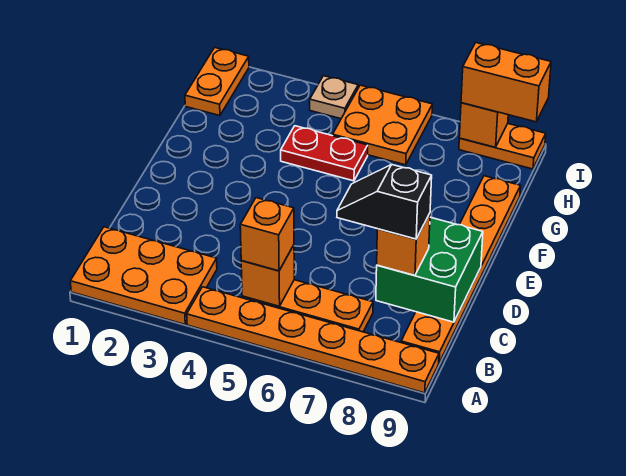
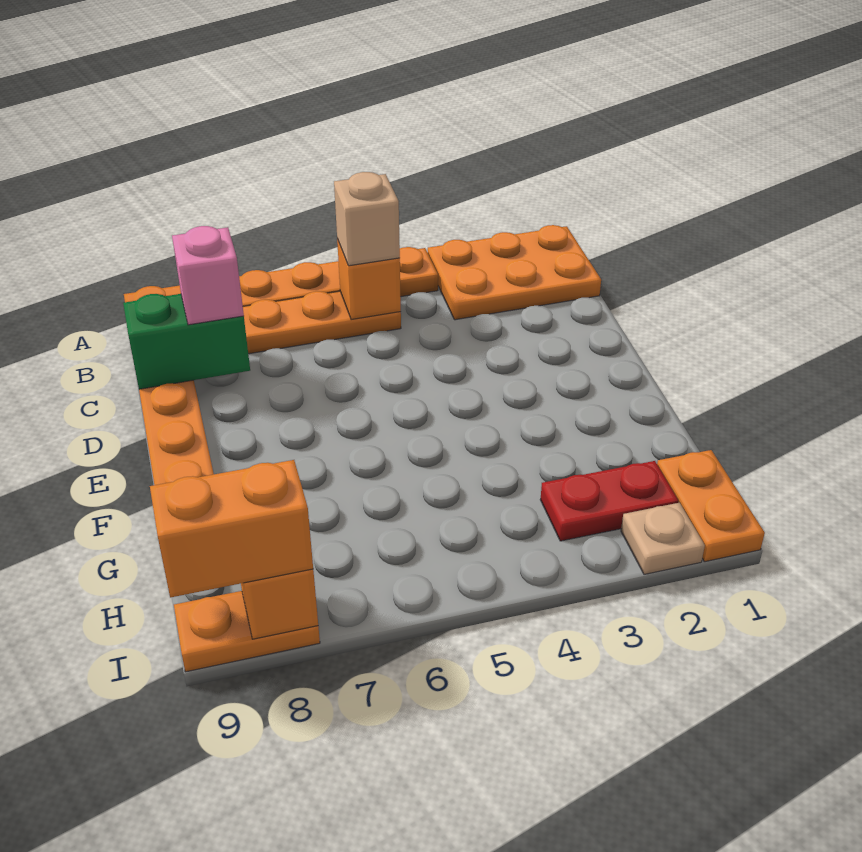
orange 1x1 brick [240,198,294,271] -> tan 1x1 brick [334,172,400,266]
black 1x2 slope [337,165,432,239] -> none
green 2x2 brick [376,217,483,322] -> green 1x2 brick [123,294,250,389]
orange 1x1 brick [377,213,430,276] -> pink 1x1 brick [172,226,244,325]
red 1x2 plate [281,126,368,181] -> red 1x2 plate moved to [540,461,678,541]
orange 2x2 plate [333,85,432,165] -> none
tan 1x1 plate [310,76,358,119] -> tan 1x1 plate moved to [621,503,705,574]

